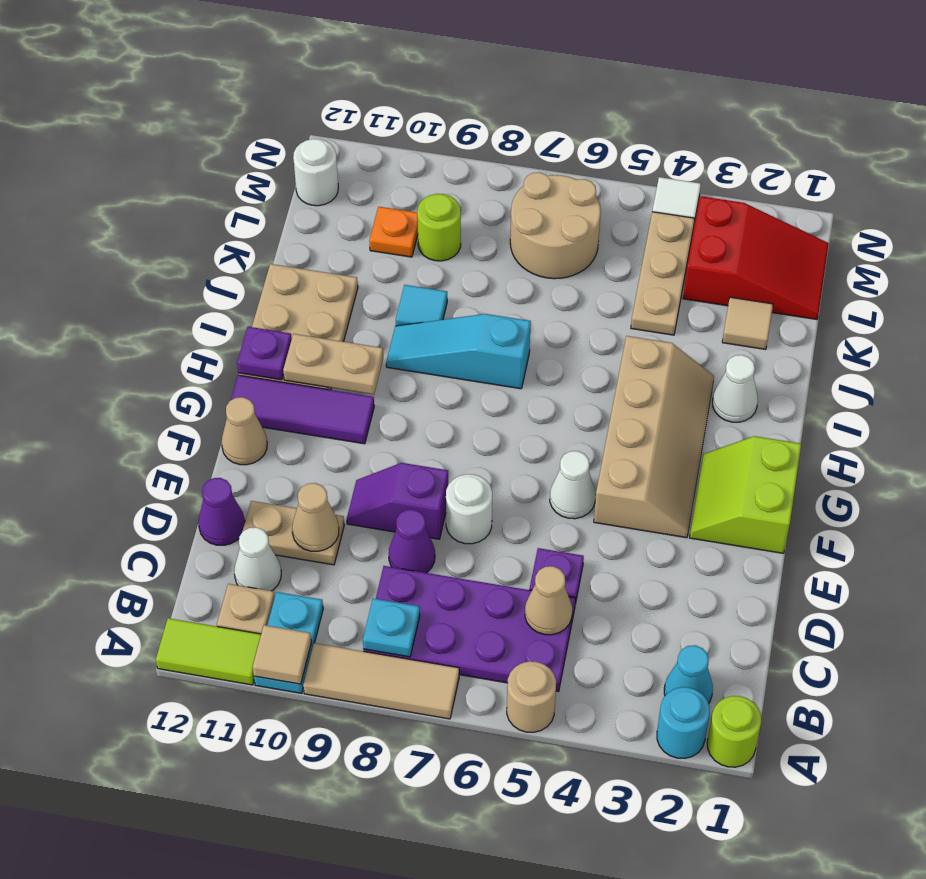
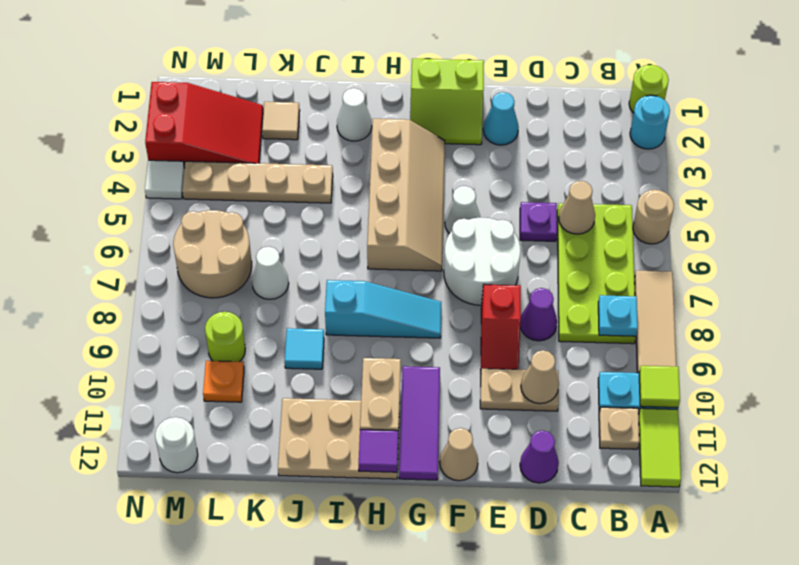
tan 1x1 tile [253,625,311,684] -> lime 1x1 tile [639,366,680,408]
cyan 1x1 cone [664,645,713,703] -> cyan 1x1 cone moved to [483,92,519,145]
purple 2x4 plate [363,566,576,692] -> lime 2x4 plate [557,203,636,344]
white 1x1 cone [234,527,281,591] -> white 1x1 cone moved to [252,247,289,299]
tan 1x2 plate [243,501,344,565] -> tan 1x2 plate turned to [480,369,559,411]
white 1x1 round brick [446,474,492,544] -> white 2x2 round brick [444,218,521,305]
purple 1x2 slope [347,463,448,539] -> red 1x2 slope [481,284,521,370]
tan 2x4 slope [594,336,714,538] -> tan 2x4 slope turned to [367,119,445,271]
purple 1x1 plate [237,327,292,380] -> purple 1x1 tile [359,430,398,472]
cyan 1x3 slope [386,314,531,389] -> cyan 1x3 slope turned to [325,280,441,338]
tan 1x3 plate [631,212,695,335] -> tan 1x4 plate [182,161,333,203]
red 2x3 slope [683,196,829,319] -> red 2x3 slope turned to [145,82,263,167]

